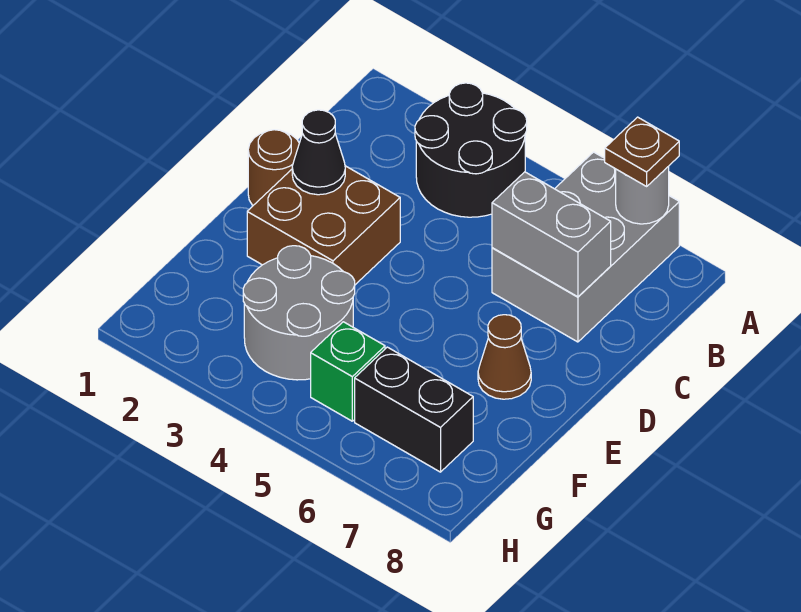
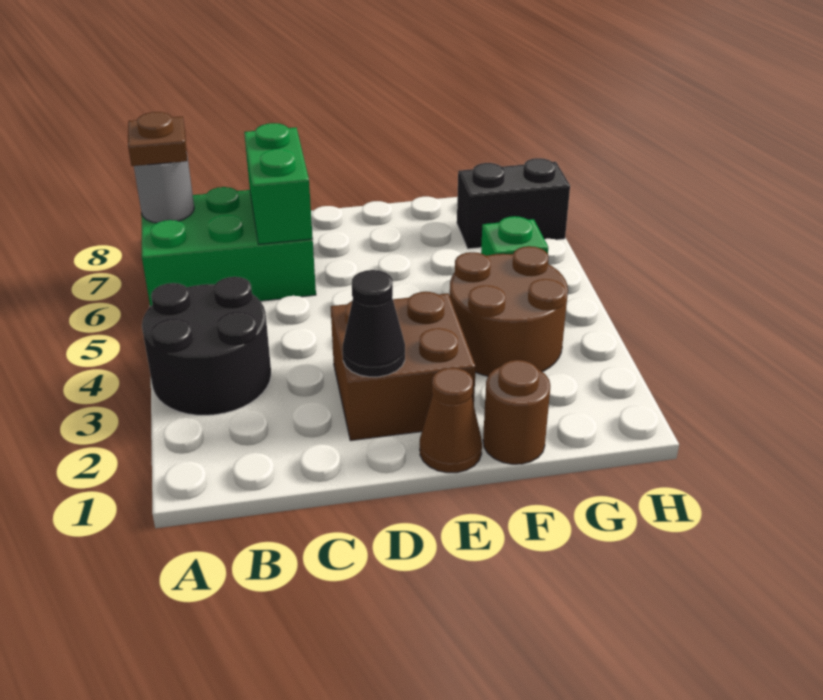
grey 2x3 brick [492,152,679,342] -> green 2x3 brick [141,187,316,307]
grey 1x2 brick [492,172,611,297] -> green 1x2 brick [244,123,313,244]
brown 1x1 round brick [248,130,299,205] -> brown 1x1 round brick moved to [483,360,550,464]
brown 1x1 cone [478,315,531,399] -> brown 1x1 cone moved to [420,368,482,473]
grey 2x2 round brick [243,246,355,380] -> brown 2x2 round brick [450,246,568,376]
black 1x2 brick [355,347,473,472] -> black 1x2 brick turned to [457,158,570,249]

